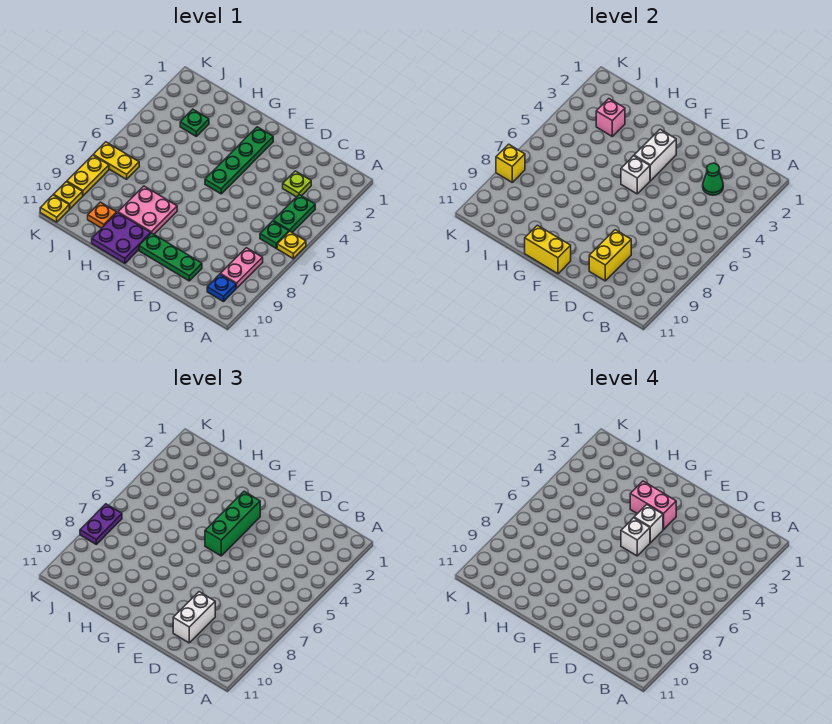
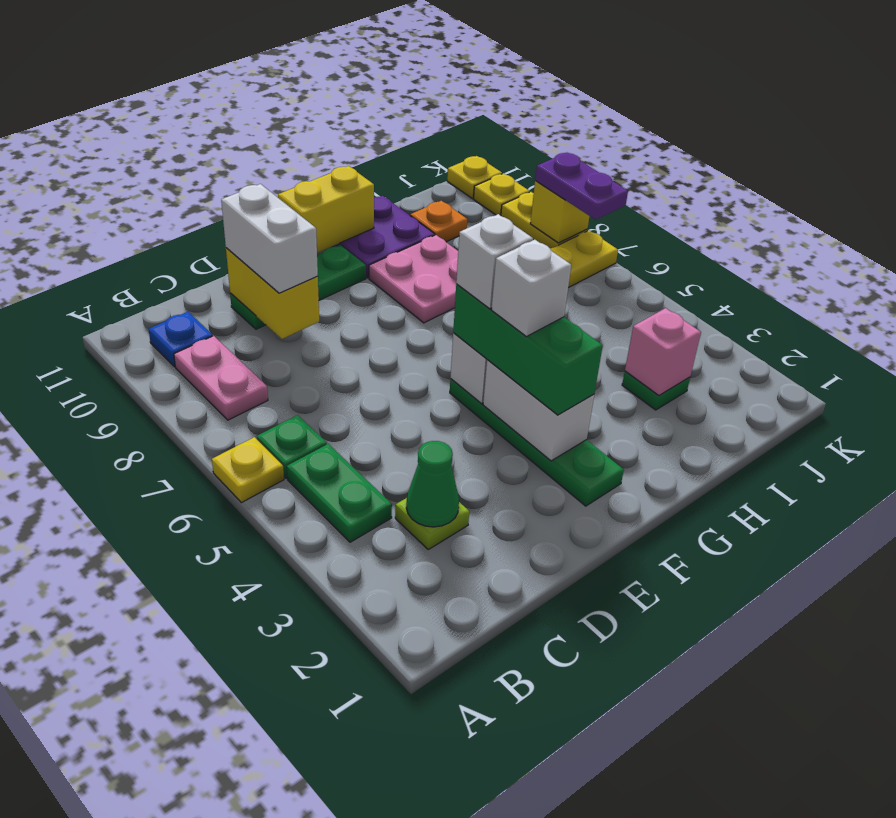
pink 1x2 brick [630,481,676,529] -> none

